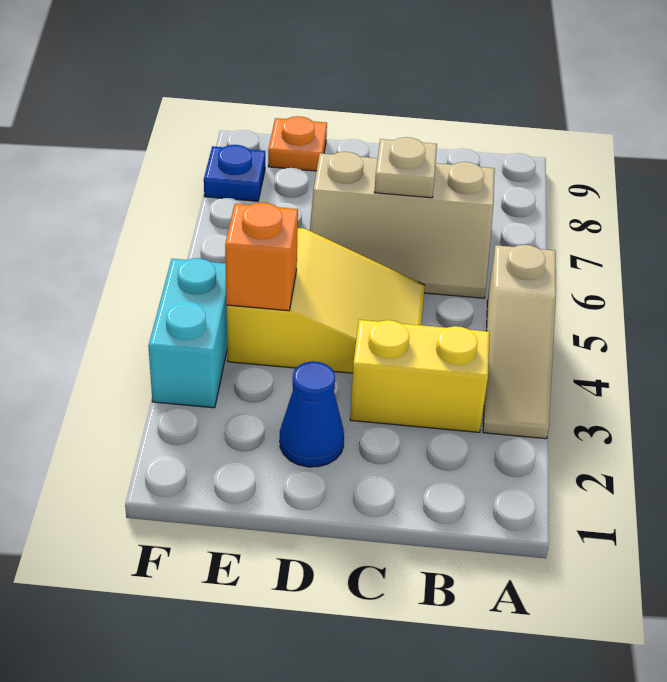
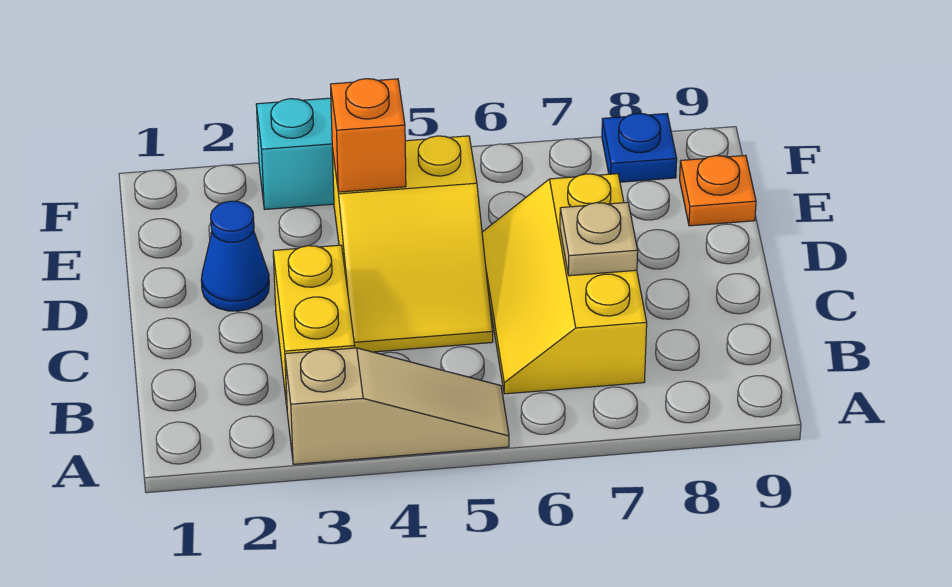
tan 1x3 slope [483,245,556,439] -> tan 1x3 slope turned to [285,348,509,464]
tan 2x3 slope [310,152,495,298] -> yellow 2x3 slope [482,174,647,394]

